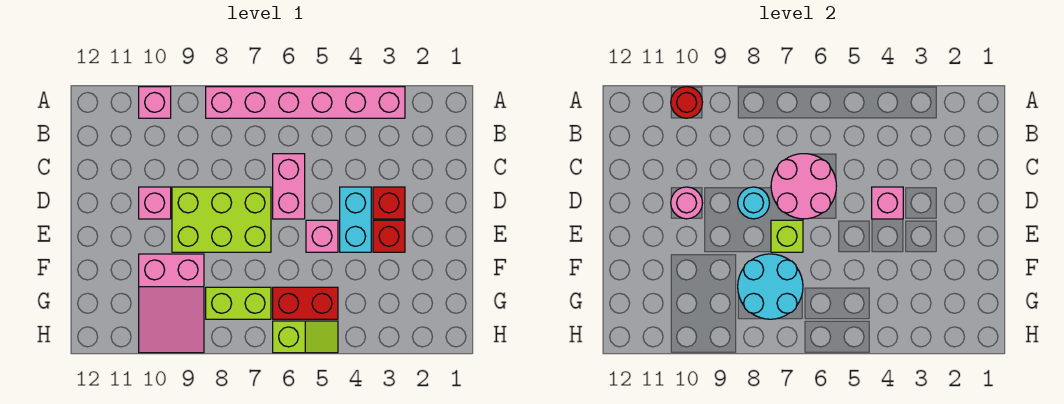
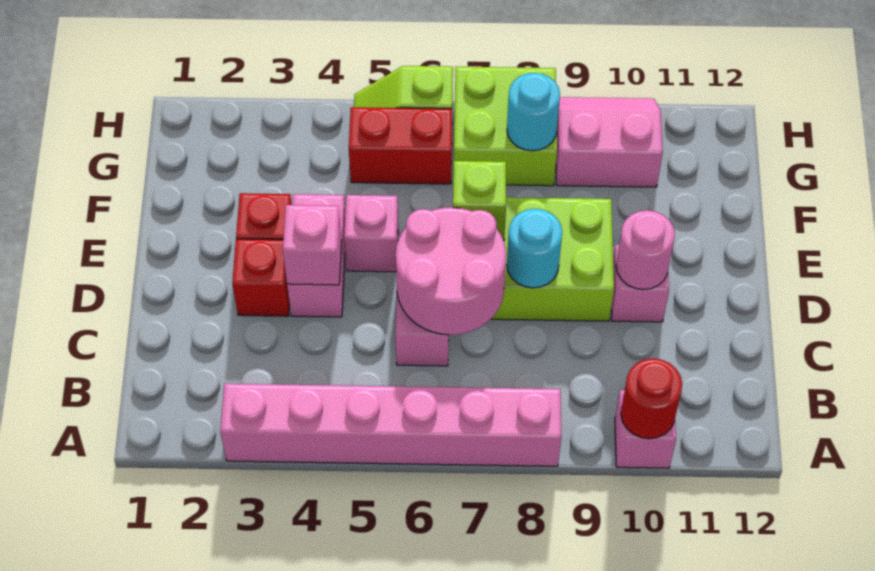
cyan 1x2 brick [340,187,371,252] -> pink 1x2 brick [287,194,345,317]
cyan 2x2 round brick [738,254,803,319] -> cyan 1x1 round brick [507,73,560,151]
pink 2x3 slope [139,254,204,353] -> pink 2x2 slope [556,97,663,187]
lime 1x2 brick [206,287,271,319] -> lime 2x2 brick [454,67,557,186]

